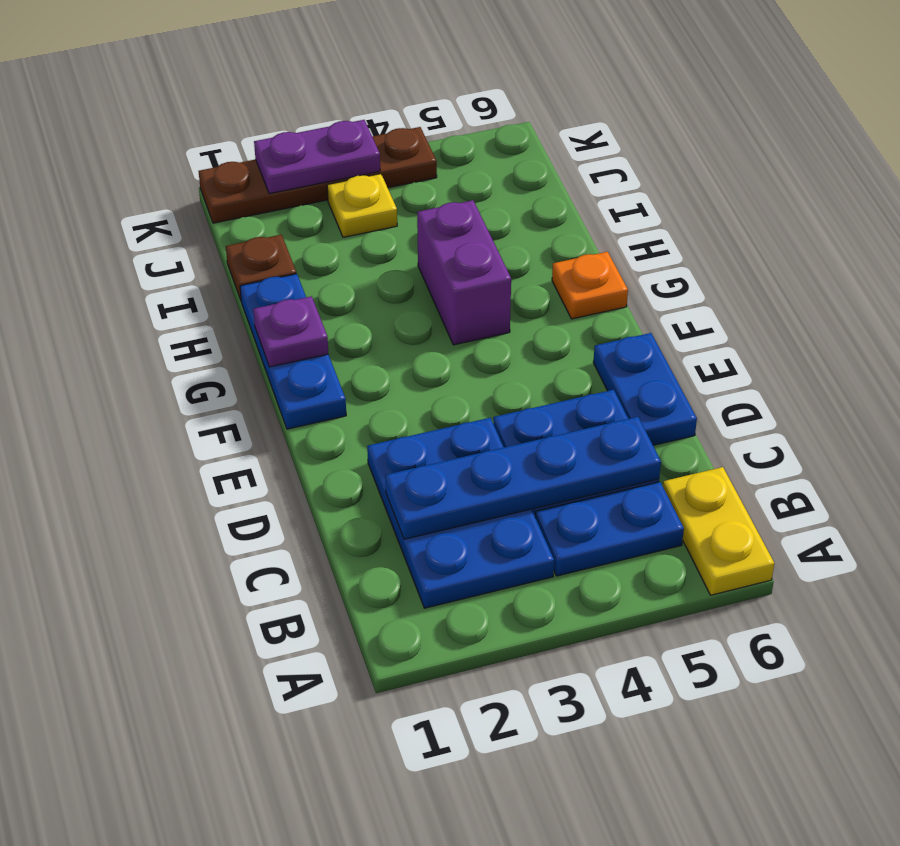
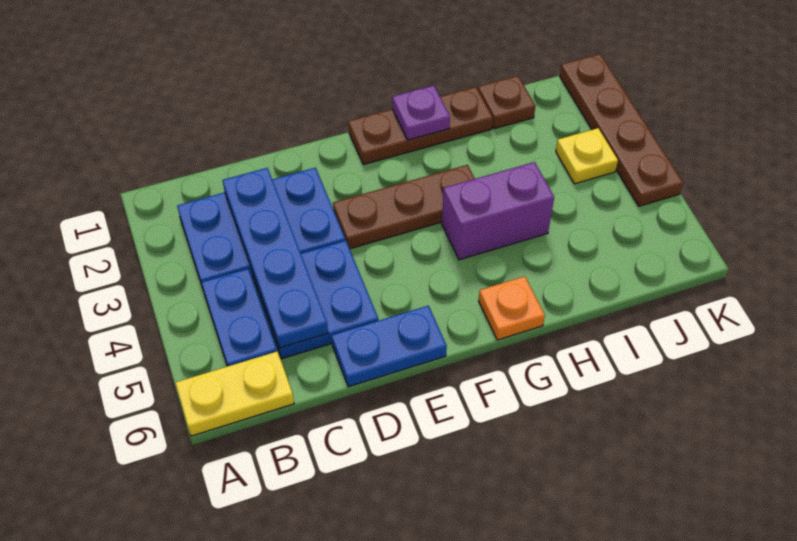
none -> brown 1x3 plate [333,165,475,249]
blue 1x3 plate [240,274,346,429] -> brown 1x3 plate [349,87,493,165]
purple 1x2 plate [254,120,380,194] -> none

